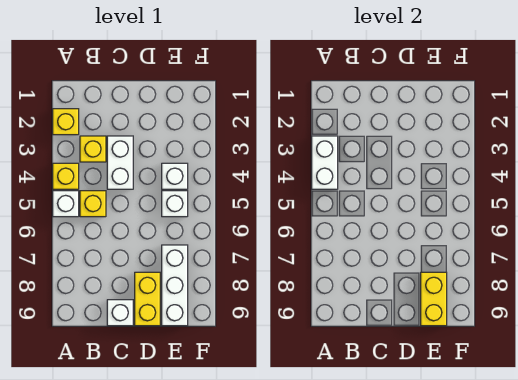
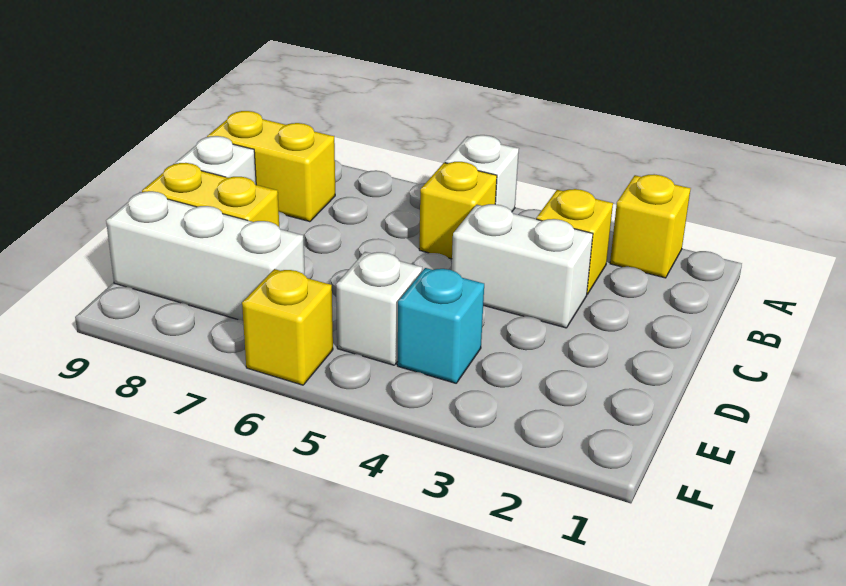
white 1x2 brick [312,136,338,189] -> none
yellow 1x1 brick [53,163,79,189] -> yellow 1x1 brick moved to [242,269,333,385]
white 1x1 brick [162,163,188,189] -> cyan 1x1 brick [397,268,484,383]
yellow 1x2 brick [421,272,447,326] -> yellow 1x2 brick moved to [207,111,335,222]

